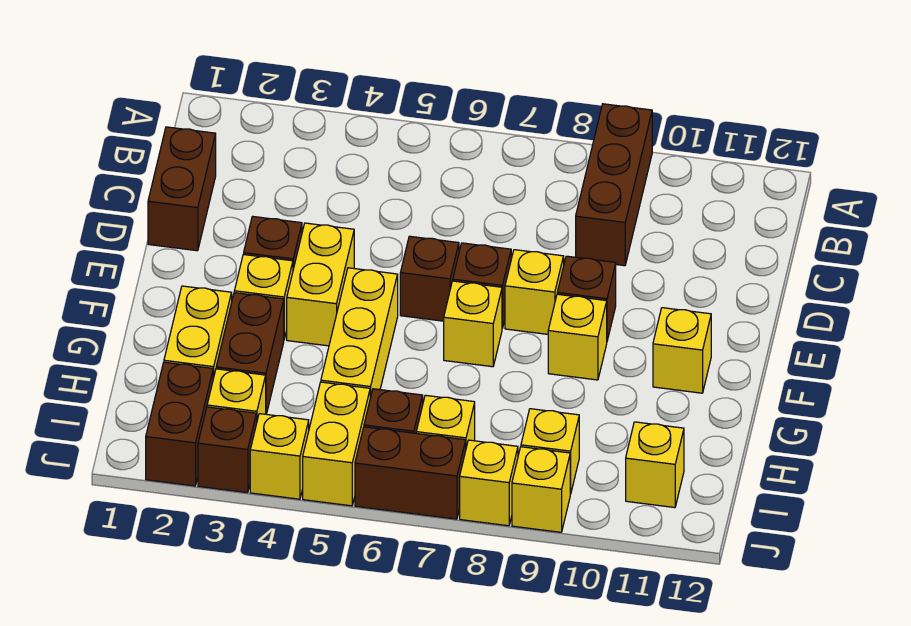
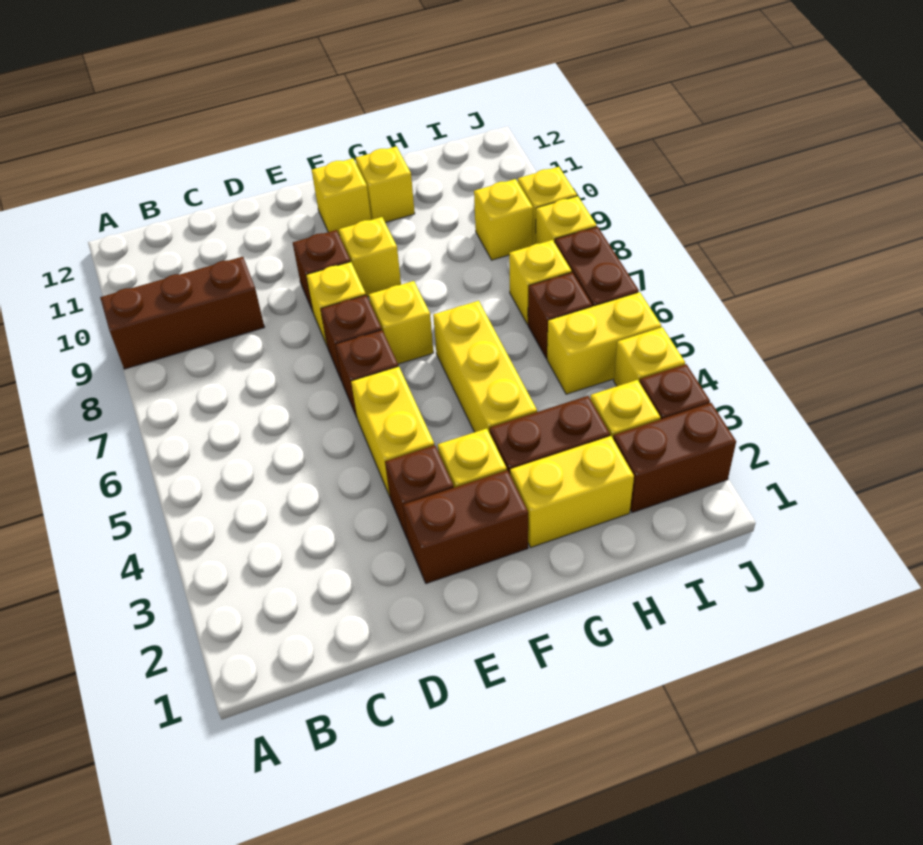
brown 1x2 brick [148,127,216,251] -> brown 1x2 brick moved to [403,470,528,584]
yellow 1x2 brick [287,223,354,346] -> yellow 1x2 brick turned to [351,366,434,497]
yellow 1x3 brick [321,268,398,398] -> yellow 1x3 brick turned to [433,301,537,433]
yellow 1x1 brick [626,422,684,508] -> yellow 1x1 brick moved to [356,146,415,222]

